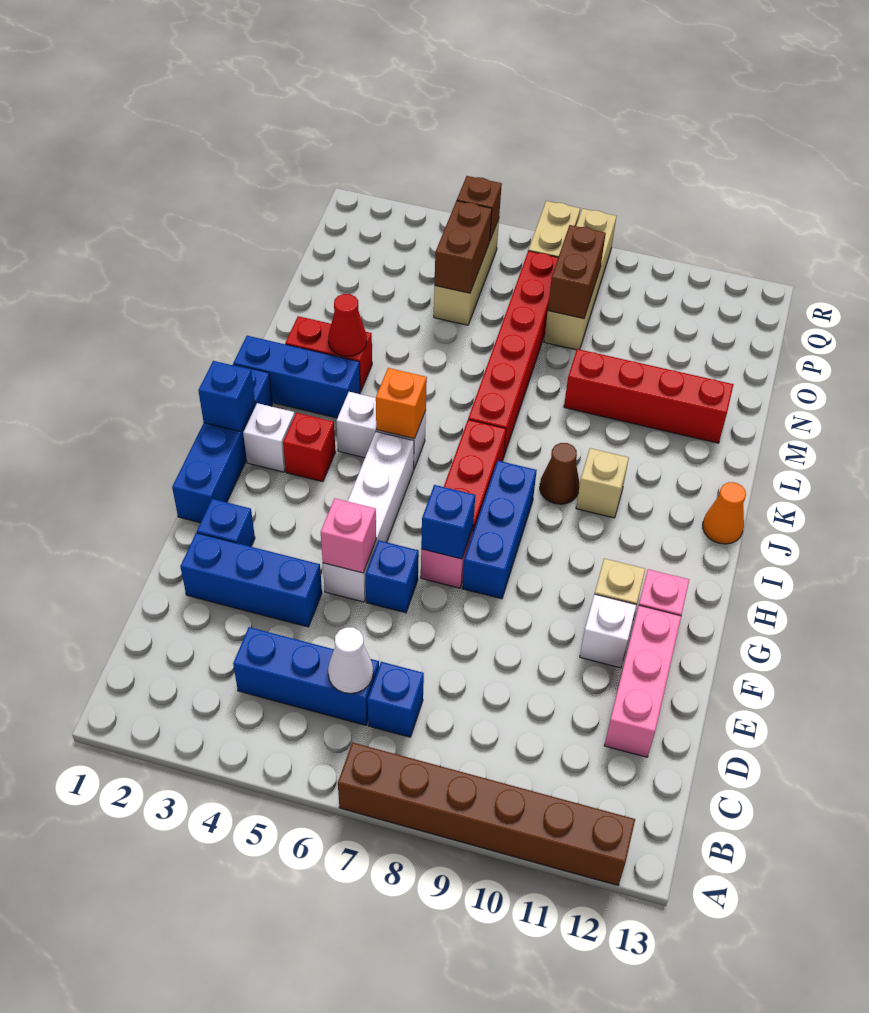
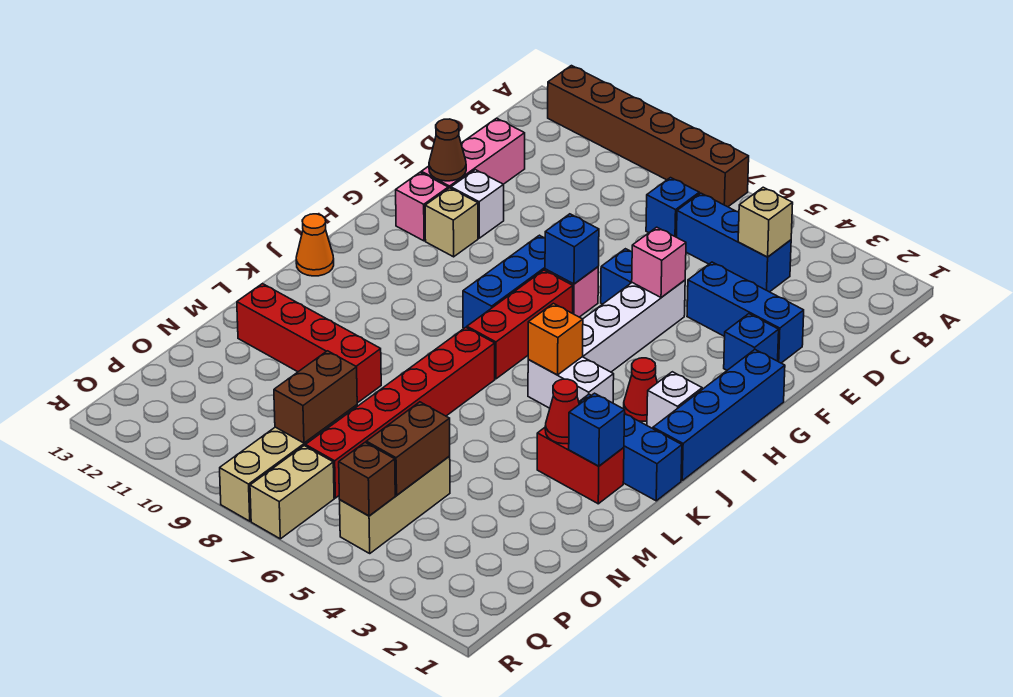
white 1x1 cone [328,627,373,693] -> none
blue 1x1 brick [198,361,255,432] -> blue 1x1 brick moved to [569,393,625,466]
red 1x1 brick [283,413,335,482] -> red 1x1 cone [624,358,657,421]
brown 1x1 cone [540,443,580,504] -> brown 1x1 cone moved to [429,119,466,181]
tan 1x1 brick [576,448,629,518] -> tan 1x1 brick moved to [738,187,793,257]

